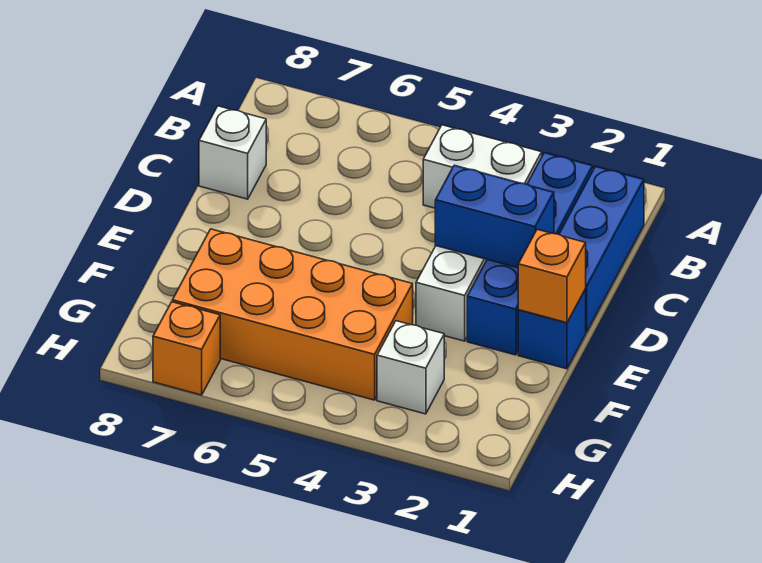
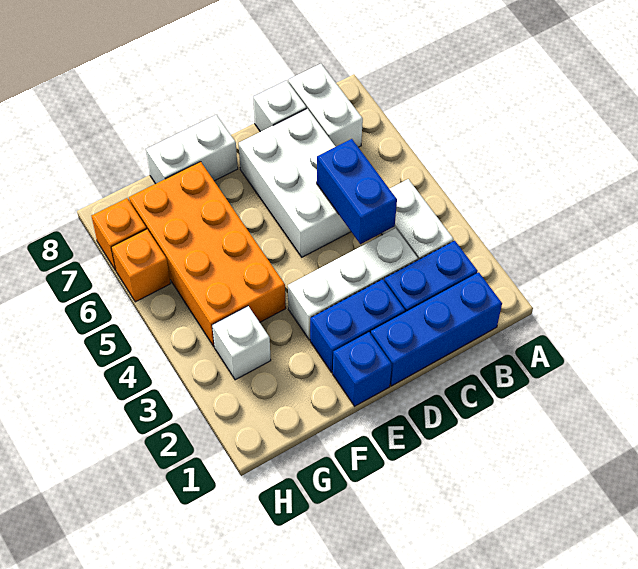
none -> white 1x2 brick [288,64,363,147]
none -> white 2x3 brick [239,109,351,257]
blue 1x2 brick [435,165,554,268] -> blue 1x2 brick moved to [317,139,397,244]
orange 1x1 brick [518,229,586,323] -> orange 1x1 brick moved to [111,229,171,302]
none -> white 1x2 brick [146,115,238,184]

